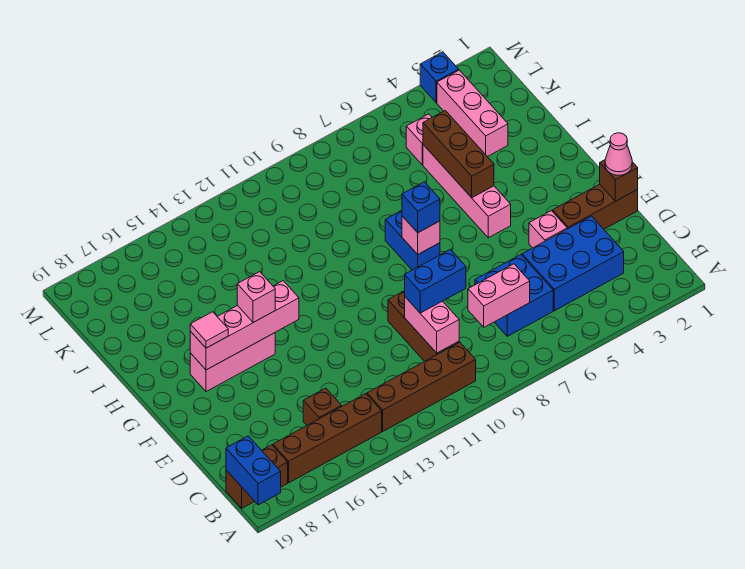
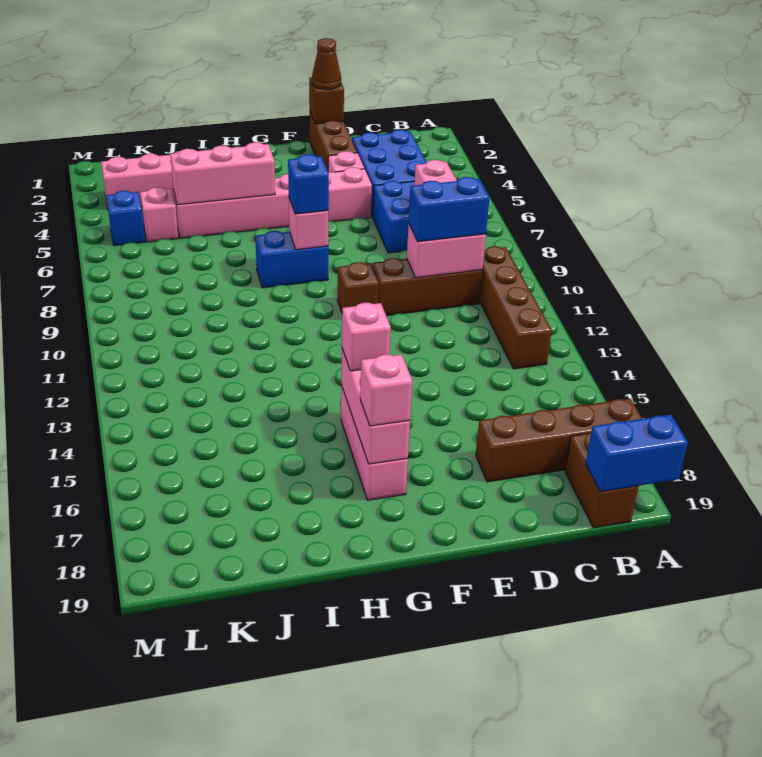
brown 1x4 brick [273,394,382,483] -> brown 1x4 brick turned to [476,399,642,482]
brown 1x1 brick [303,388,342,425] -> brown 1x1 brick moved to [337,262,379,312]
blue 1x2 brick [405,249,466,313] -> blue 1x2 brick turned to [409,177,489,242]
pink 1x1 cone [605,133,632,175] -> brown 1x1 cone [312,38,341,89]
pink 1x4 brick [423,145,511,238] -> pink 1x6 brick [174,167,372,238]
pink 1x4 brick [190,281,299,370] -> pink 1x3 brick [341,349,410,464]
pink 1x1 tile [190,312,228,348] -> pink 1x1 brick [360,354,412,426]
brown 1x3 brick [423,111,494,198] -> pink 1x3 brick [170,142,275,205]
blue 1x1 brick [420,52,459,103] -> blue 1x1 brick moved to [107,191,145,246]

